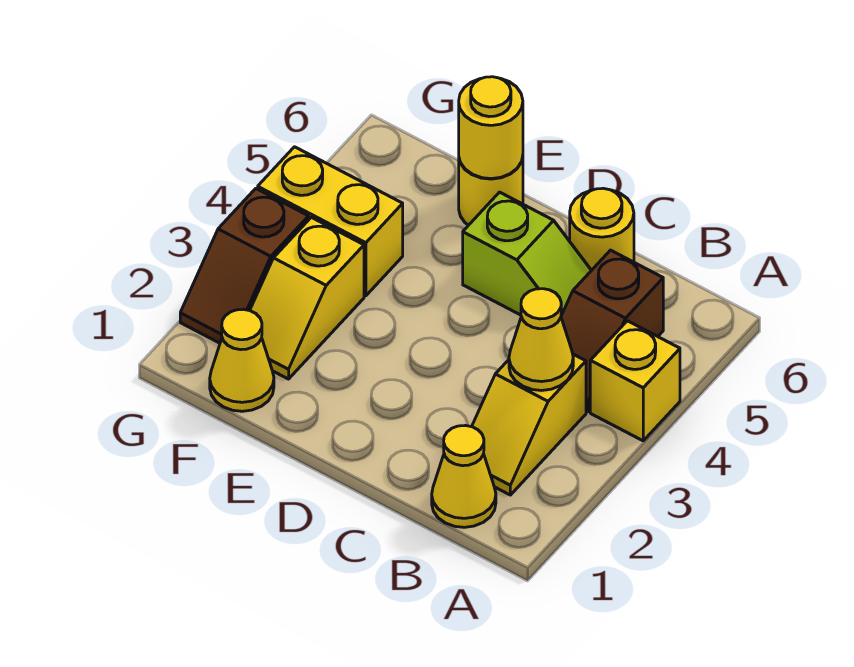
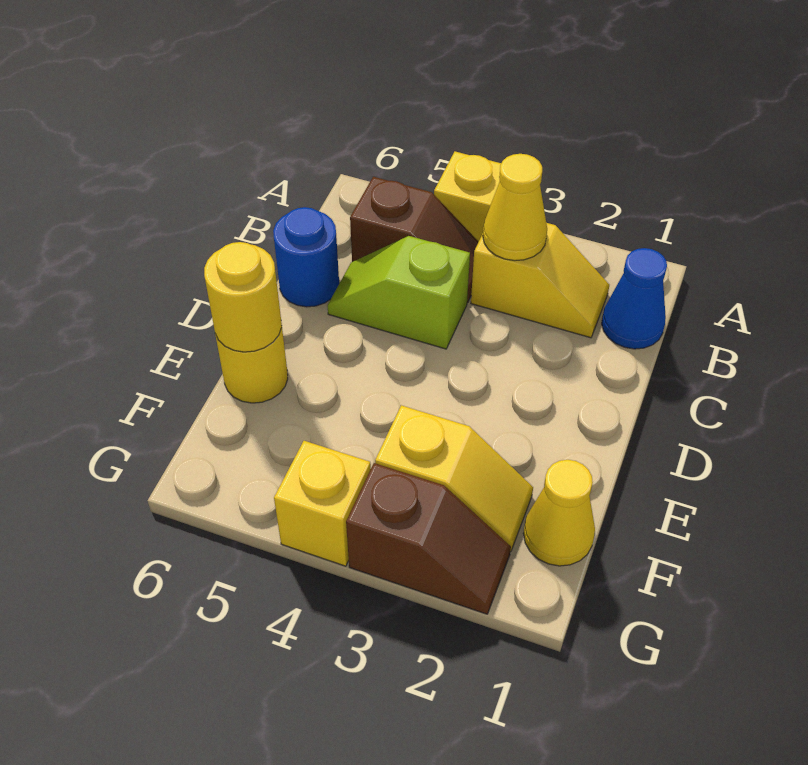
yellow 1x1 cone [432,426,496,527] -> blue 1x1 cone [602,248,667,349]
lime 1x2 slope [463,192,592,316] -> lime 1x2 slope turned to [328,236,470,349]
yellow 1x1 round brick [570,188,634,270] -> blue 1x1 round brick [273,207,339,307]
yellow 1x2 brick [258,147,403,296] -> yellow 1x1 brick [274,441,371,566]

